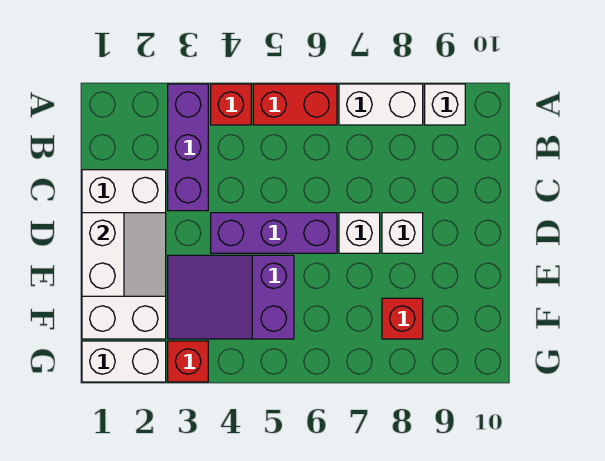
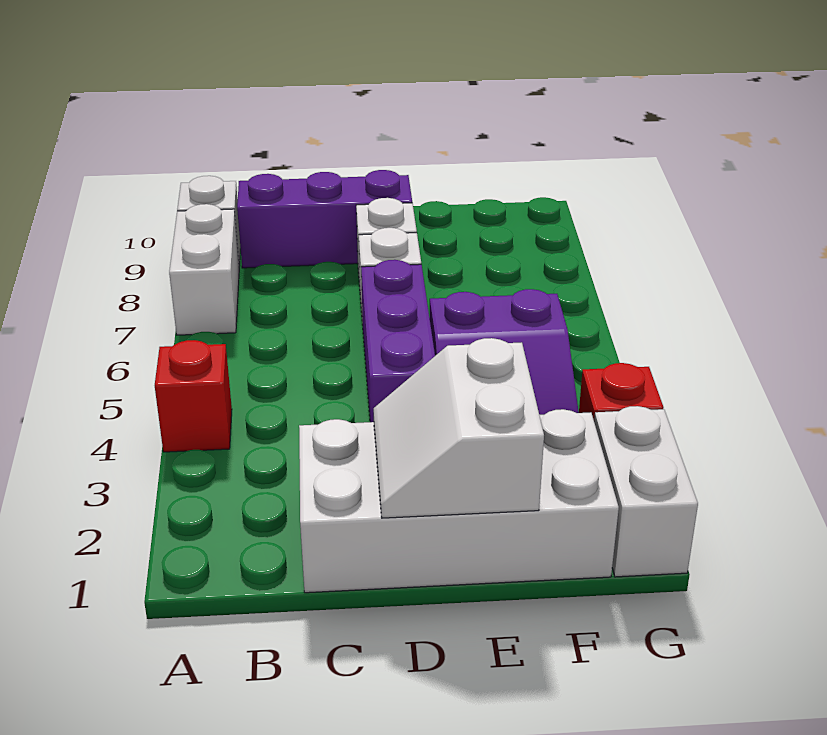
purple 1x3 brick [168,84,208,211] -> purple 1x3 brick moved to [237,170,412,268]
red 1x2 brick [253,84,337,125] -> none
white 2x2 slope [82,213,166,296] -> white 2x2 slope turned to [374,338,544,518]
red 1x1 brick [382,298,423,339] -> none

